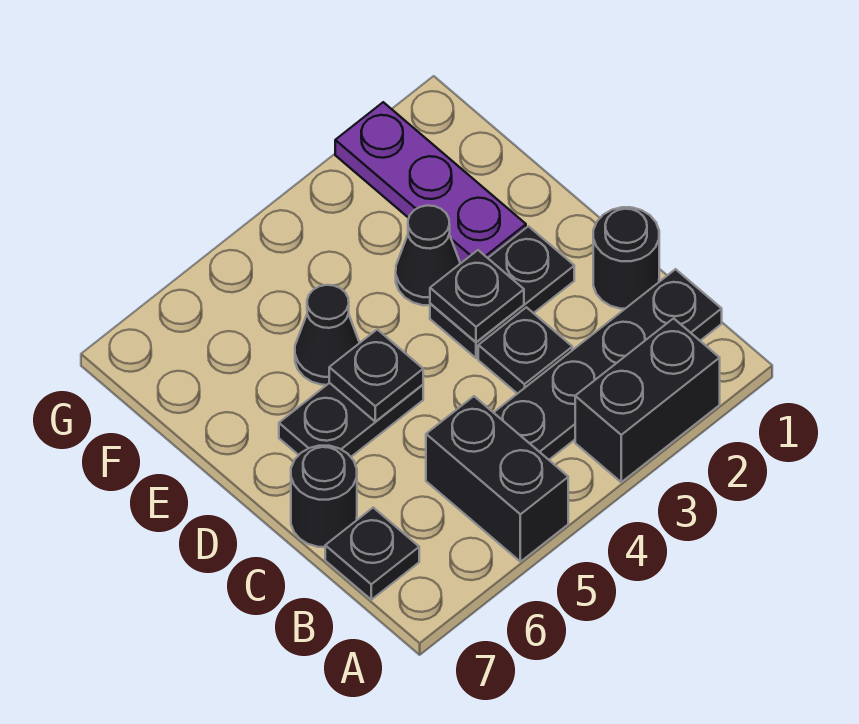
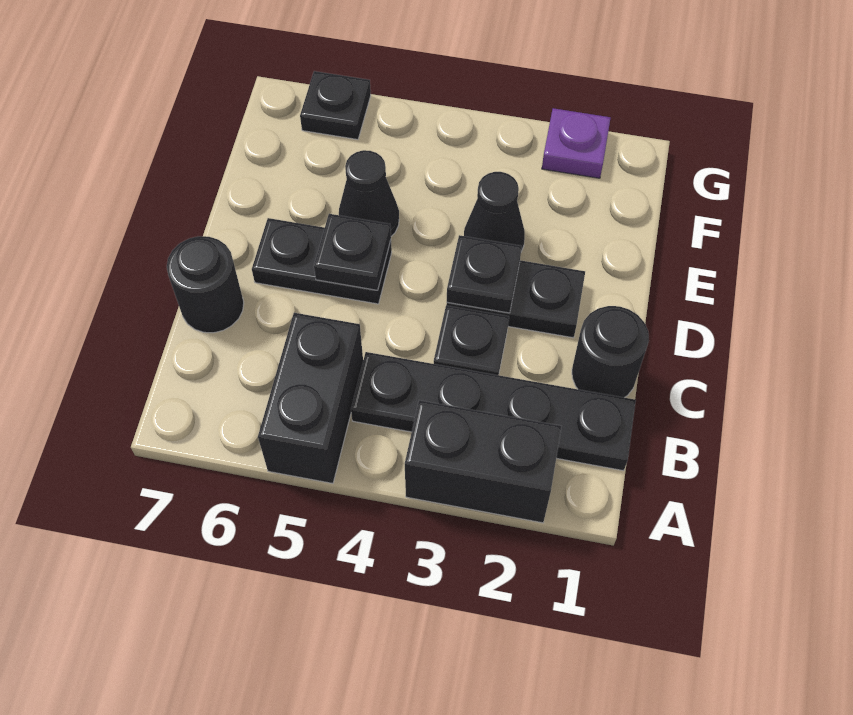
black 1x1 plate [325,508,419,600] -> black 1x1 plate moved to [300,71,371,140]
purple 1x3 plate [335,102,526,263] -> purple 1x1 plate [542,108,610,178]

